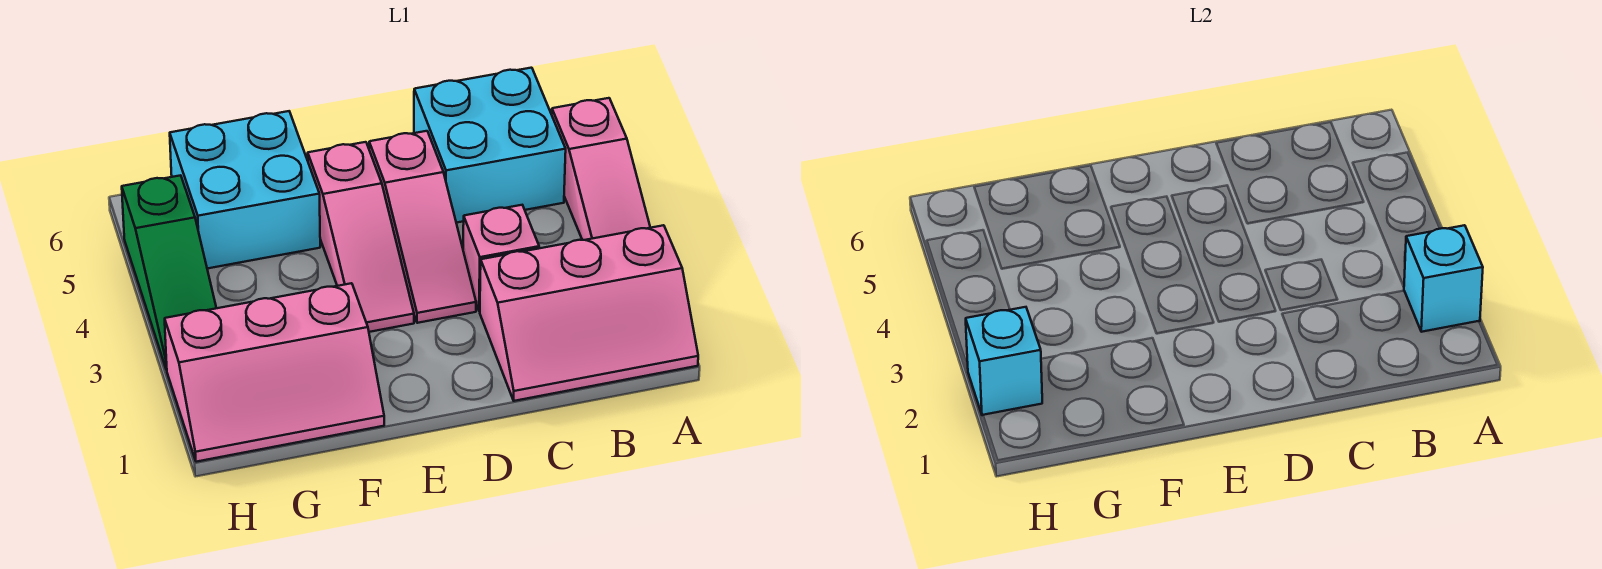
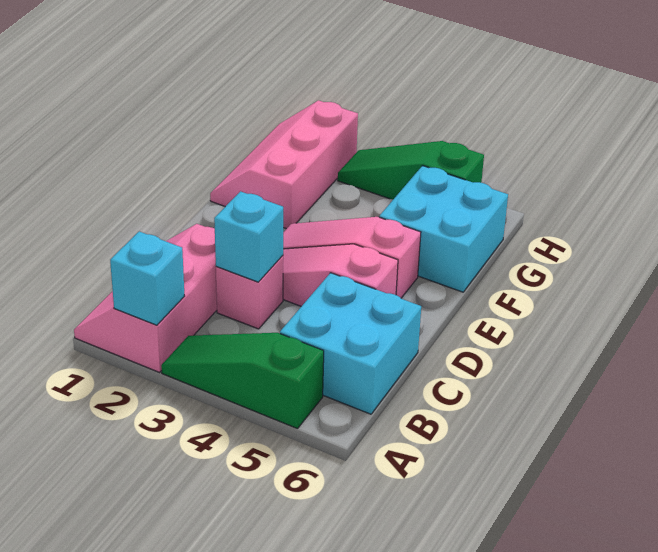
pink 1x3 slope [552,98,650,240] -> green 1x3 slope [161,333,324,429]
cyan 1x1 brick [966,307,1042,415] -> cyan 1x1 brick moved to [214,191,283,282]

